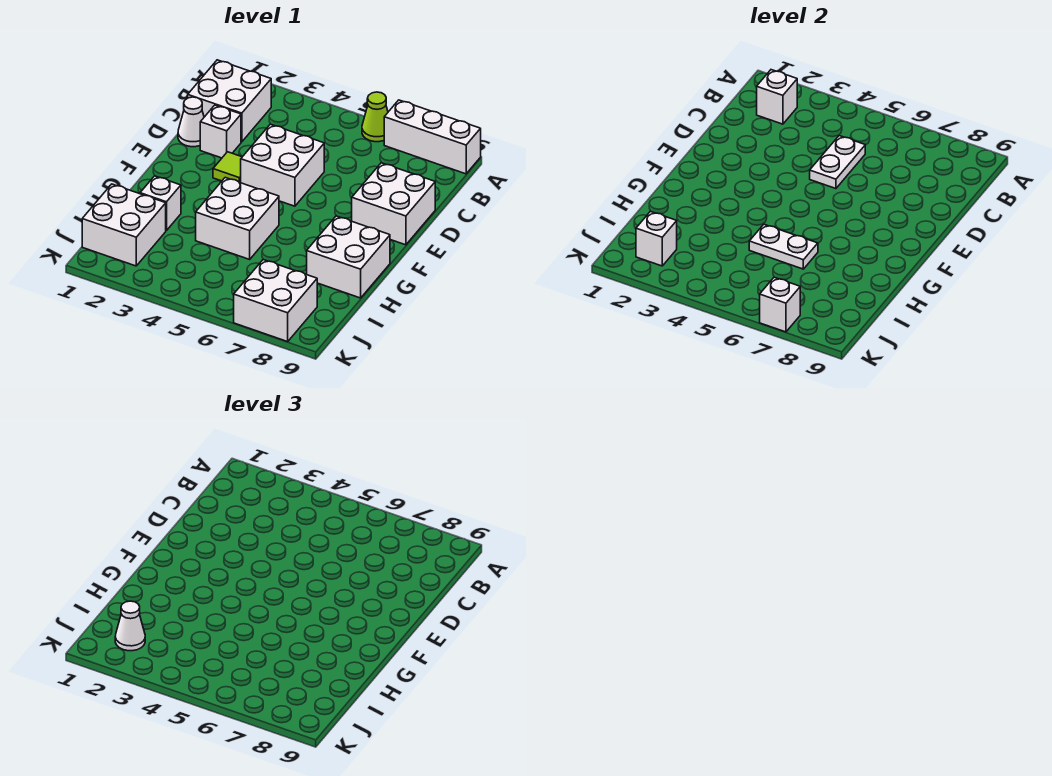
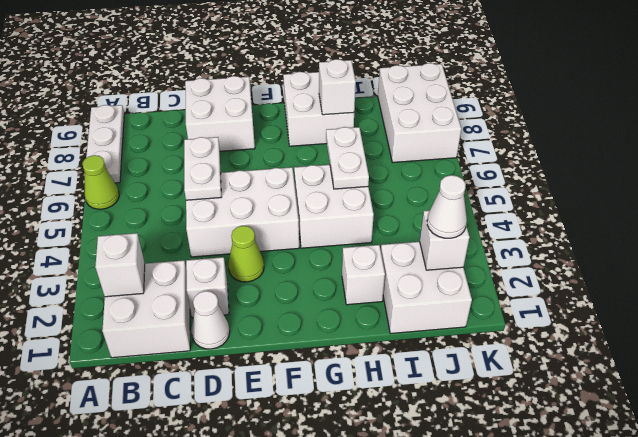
white 1x3 brick [384,100,481,174] -> white 1x3 plate [86,105,124,183]
white 1x2 plate [810,136,865,189] -> white 1x2 plate turned to [184,137,221,200]
white 2x2 brick [241,124,324,206] -> white 2x3 brick [186,167,299,257]
lime 1x1 tile [213,152,242,183] -> lime 1x1 cone [228,226,264,282]
white 2x2 brick [234,260,317,342] -> white 2x3 brick [378,63,461,162]
white 1x1 brick [760,277,800,332] -> white 1x1 brick moved to [319,59,356,115]

